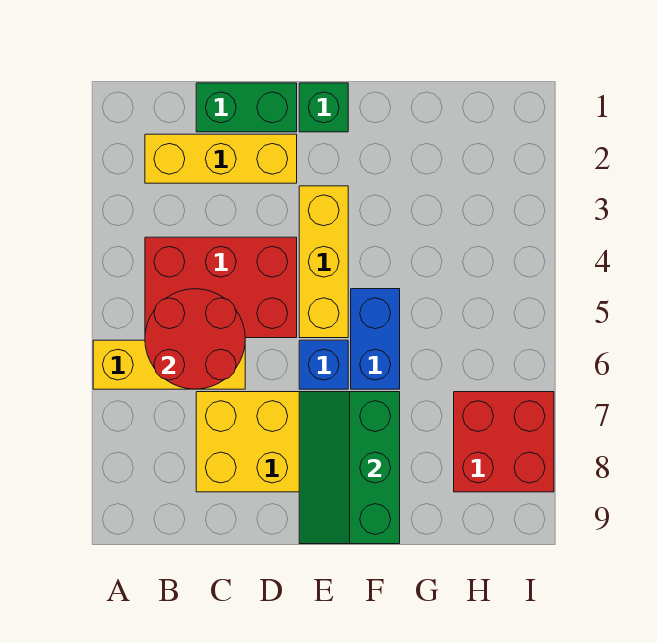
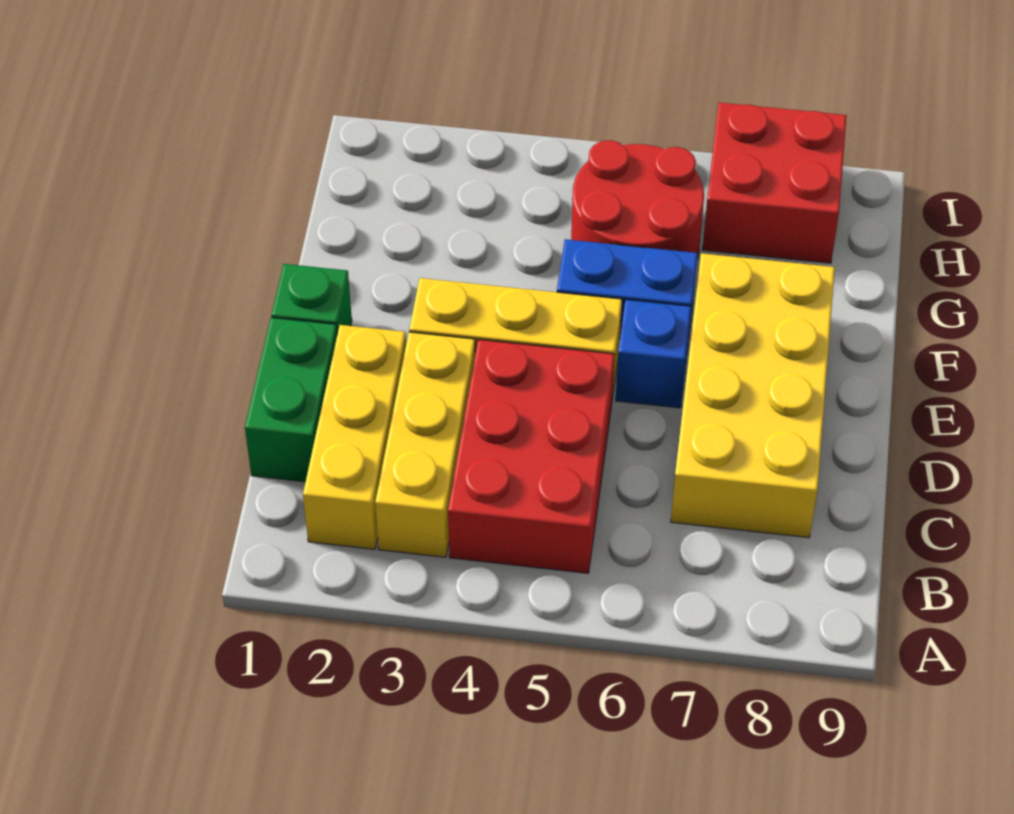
yellow 1x3 brick [93,340,245,389] -> yellow 1x3 brick moved to [375,332,475,557]
red 2x2 round brick [145,289,245,389] -> red 2x2 round brick moved to [571,140,704,258]
green 2x3 slope [299,392,400,544] -> none

